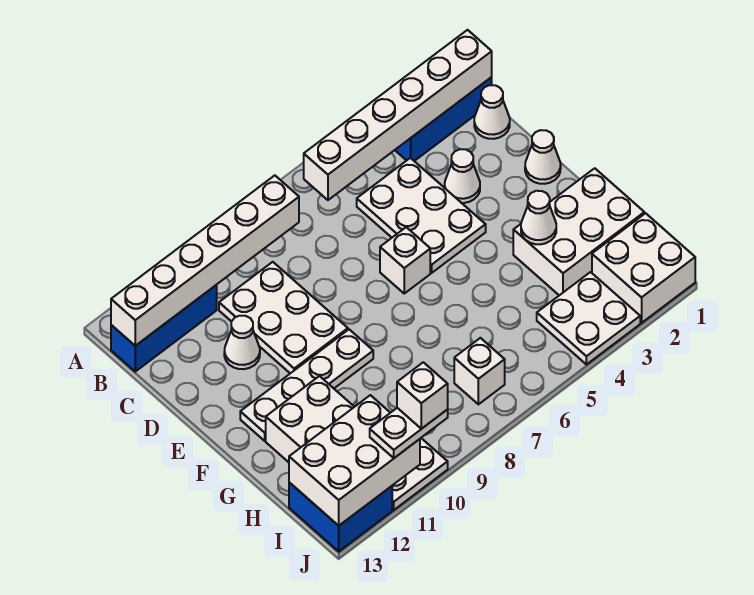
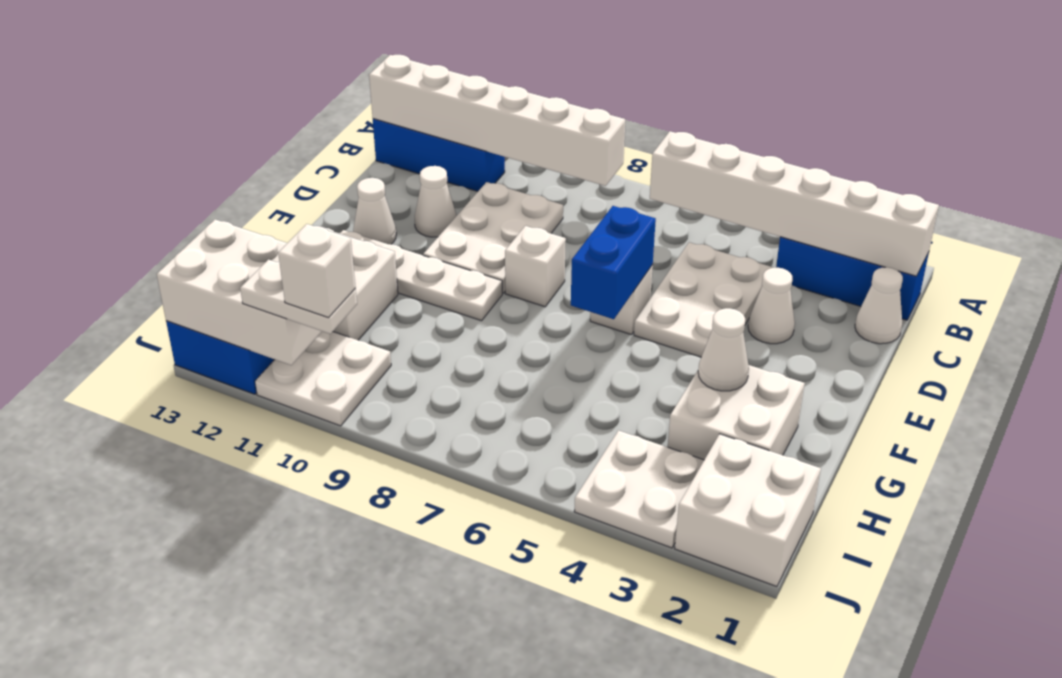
white 1x1 cone [525,130,561,184] -> white 1x1 cone moved to [353,178,396,244]
none -> blue 1x2 brick [571,206,656,319]
white 2x3 brick [513,168,644,295] -> white 2x2 brick [668,365,805,460]
white 1x1 brick [454,338,505,404] -> white 1x1 brick moved to [505,226,566,307]

